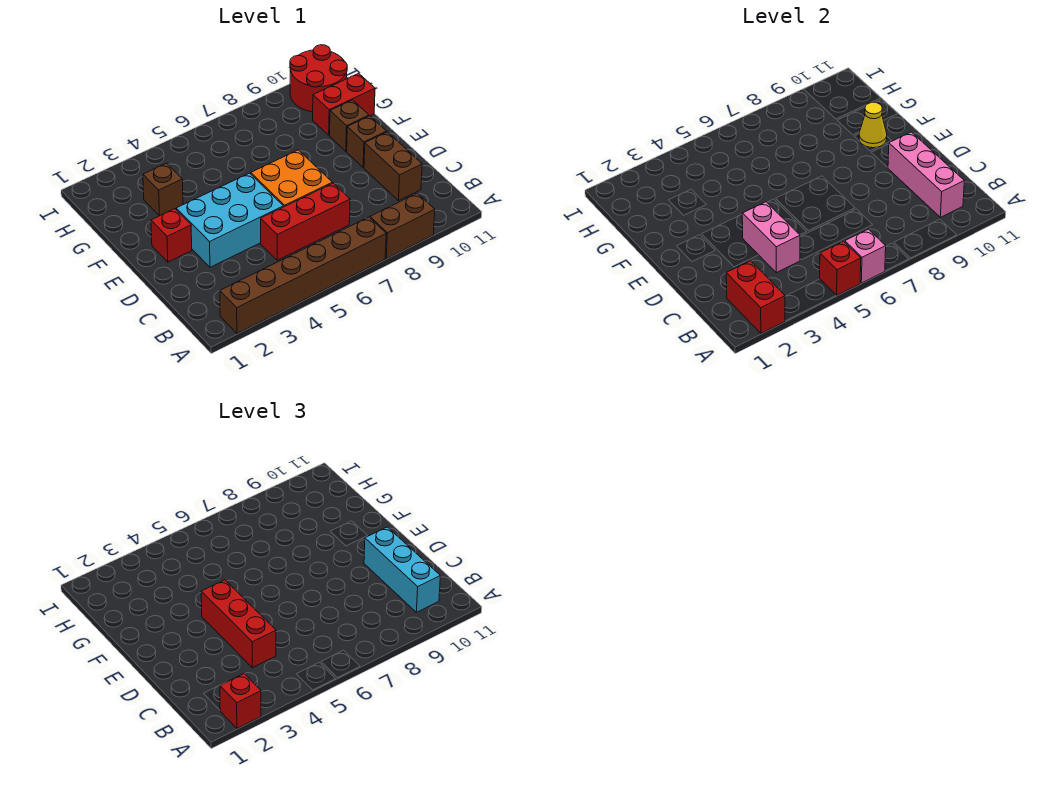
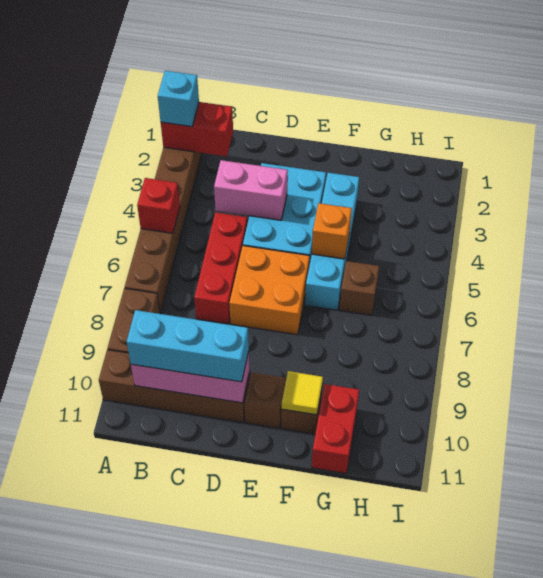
red 1x1 brick [220,674,261,728] -> cyan 1x1 brick [158,71,199,126]
pink 1x1 brick [845,229,886,283] -> none
red 1x3 brick [201,580,276,668] -> none
brown 1x2 brick [364,132,422,201] -> brown 1x4 brick [99,350,250,423]
red 1x1 brick [151,209,192,262] -> none
none -> cyan 1x4 brick [305,173,359,310]
none -> orange 1x1 brick [312,203,352,259]
yellow 1x1 cone [859,102,887,148] -> yellow 1x1 tile [282,371,323,415]
brown 1x1 brick [143,163,183,216] -> brown 1x1 brick moved to [339,261,379,316]
red 2x2 round brick [290,45,347,112] -> none

